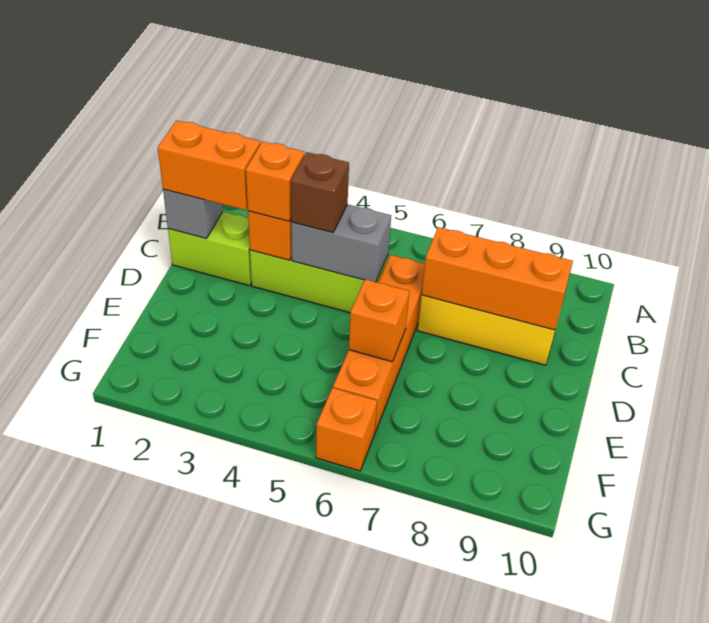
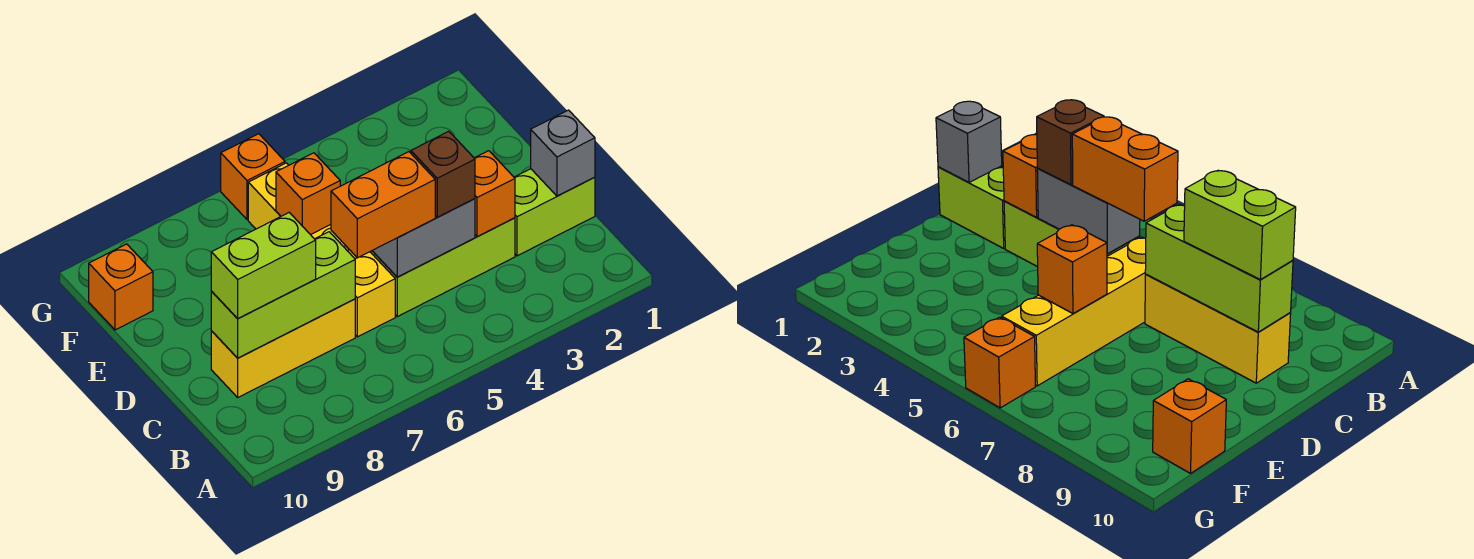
orange 1x2 brick [158,120,260,210] -> orange 1x2 brick moved to [331,152,435,258]
orange 1x1 brick [246,141,304,221] -> orange 1x1 brick moved to [89,244,153,330]
orange 1x4 brick [333,255,425,432] -> yellow 1x4 brick [248,163,395,337]
orange 1x3 brick [422,227,573,330] -> lime 1x3 brick [211,232,355,358]
none -> lime 1x2 brick [211,212,316,319]

